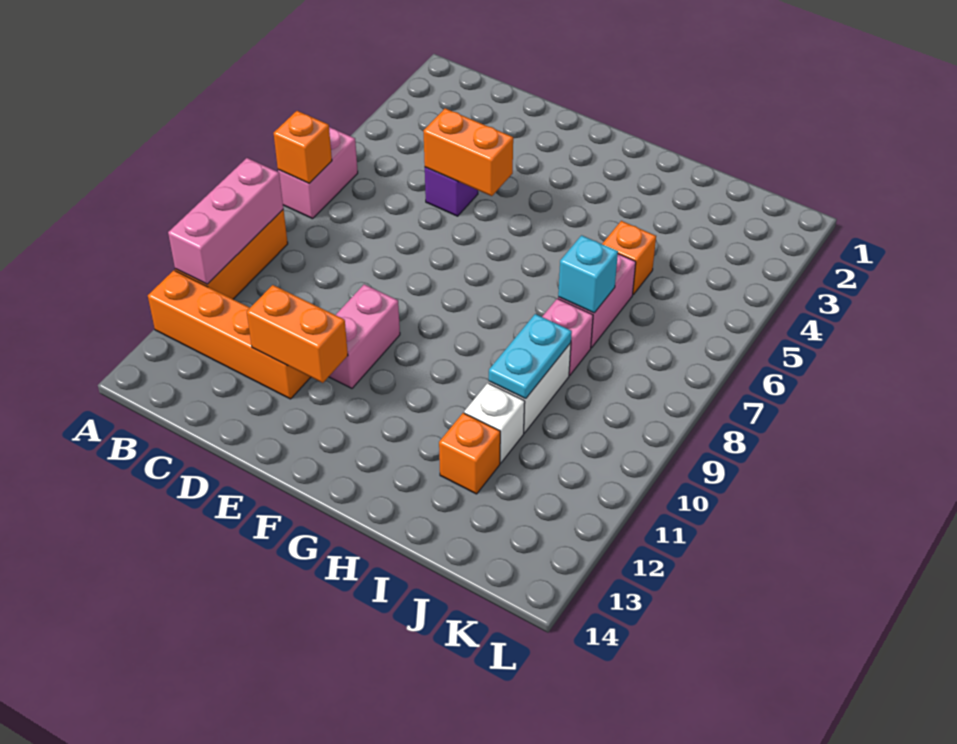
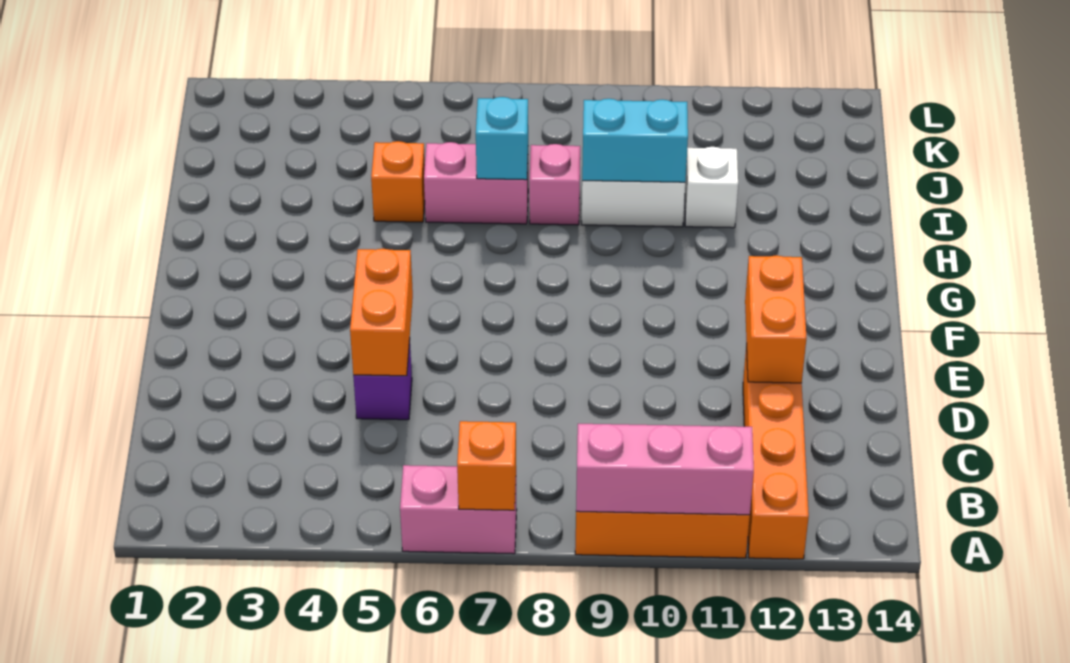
pink 1x2 brick [329,284,400,388] -> none
cyan 1x2 plate [489,314,572,399] -> cyan 1x2 brick [582,99,688,182]
orange 1x1 brick [439,413,500,494] -> none

